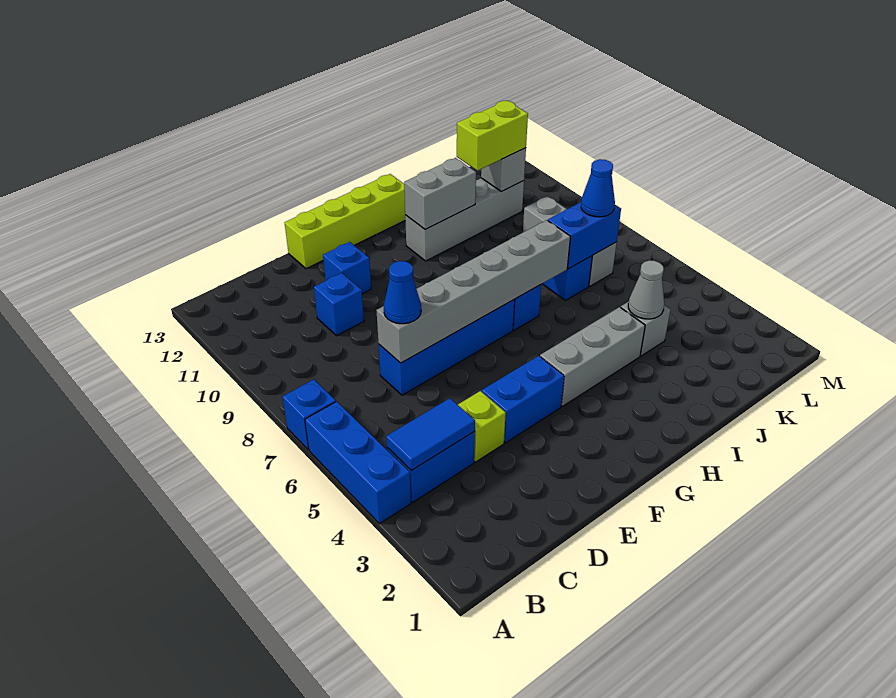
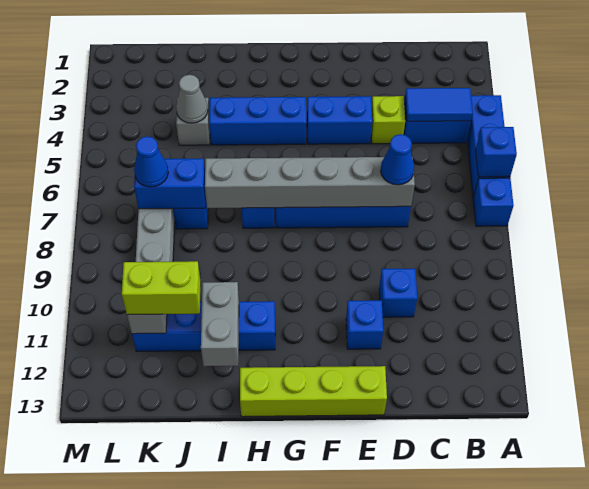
none -> blue 1x1 brick [476,127,517,177]
grey 1x3 brick [540,307,645,406] -> blue 1x3 brick [209,97,307,145]
grey 1x4 brick [405,178,524,261] -> blue 1x4 brick [132,301,275,351]
grey 1x2 brick [404,158,476,230] -> grey 1x2 brick turned to [201,282,239,366]

